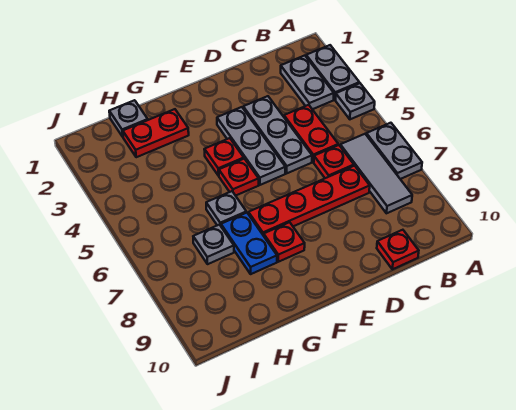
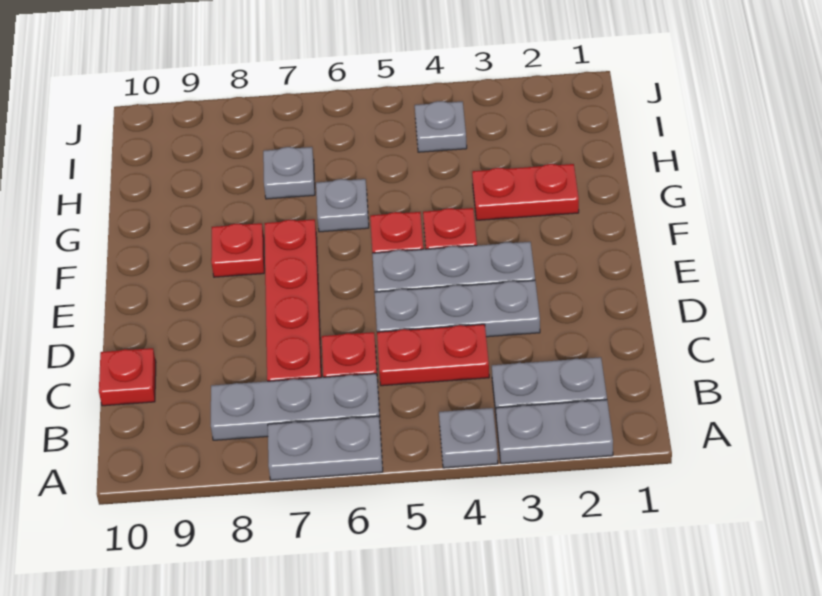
grey 1x3 tile [340,134,412,213] -> grey 1x3 plate [211,374,380,440]
red 1x2 plate [123,109,189,157] -> red 1x2 plate turned to [472,164,579,220]
blue 1x2 plate [221,213,277,274] -> none
grey 1x1 plate [109,100,148,137] -> grey 1x1 plate moved to [415,101,467,152]

